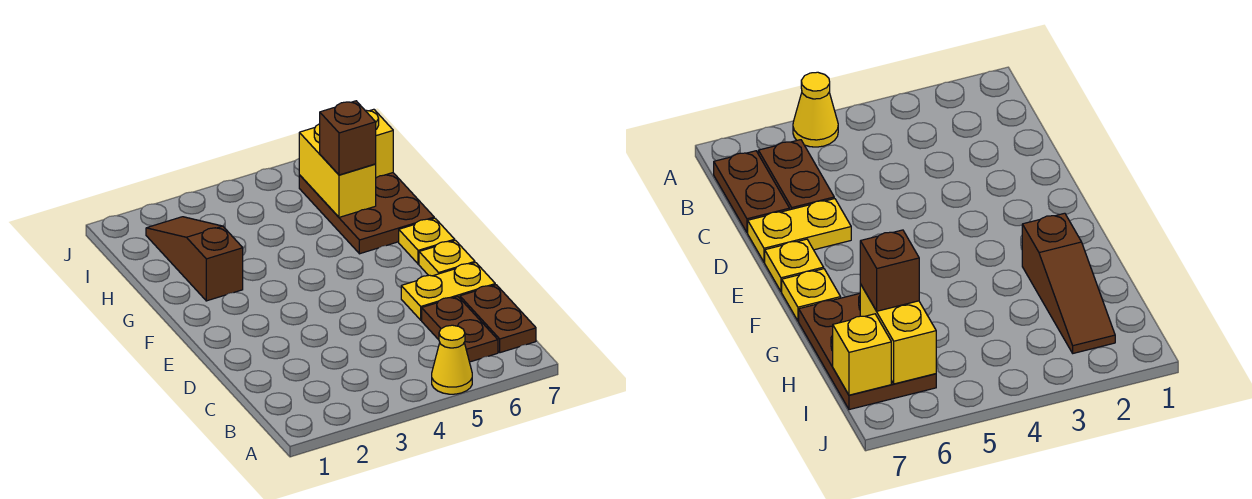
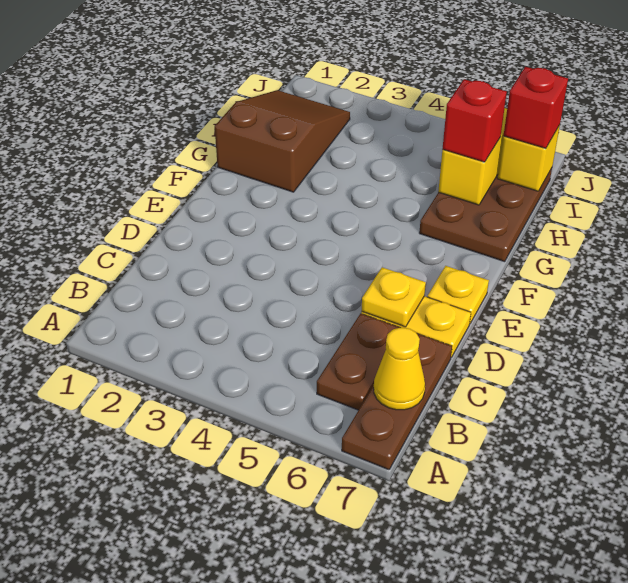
yellow 1x1 cone [432,325,472,394] -> yellow 1x1 cone moved to [374,327,425,410]
brown 1x2 plate [460,285,536,353] -> brown 1x3 plate [342,334,452,470]
yellow 1x1 plate [399,218,455,264] -> yellow 1x1 plate moved to [362,267,426,327]
brown 1x3 slope [146,217,243,301] -> brown 2x3 slope [215,90,350,192]
brown 1x1 brick [320,101,376,175] -> red 1x1 brick [443,79,507,162]
none -> red 1x1 brick [504,67,568,148]

